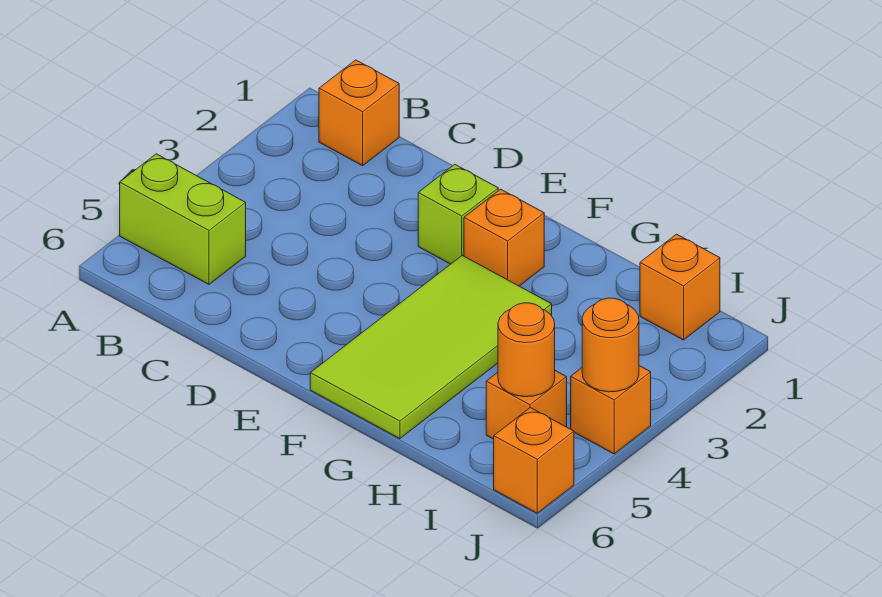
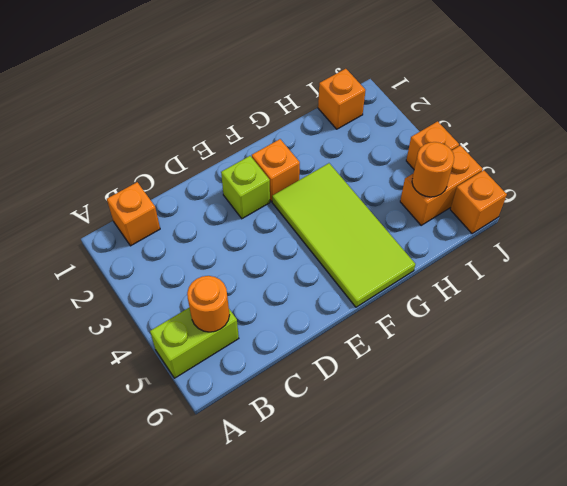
orange 1x1 brick [486,371,567,439] -> orange 1x2 brick [400,145,483,225]
orange 1x1 round brick [582,298,639,392] -> orange 1x1 round brick moved to [187,276,229,332]

